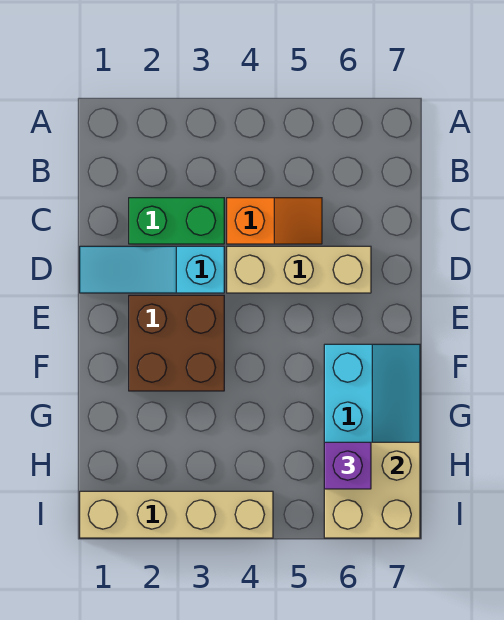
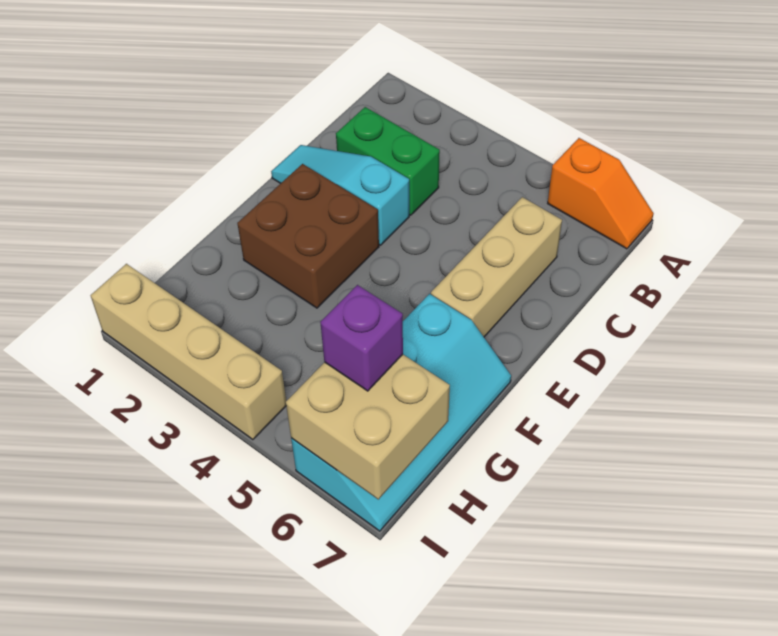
orange 1x2 slope [227,198,322,244] -> orange 1x2 slope moved to [548,138,654,249]
tan 1x3 brick [227,246,371,293] -> tan 1x3 brick turned to [431,197,562,337]

